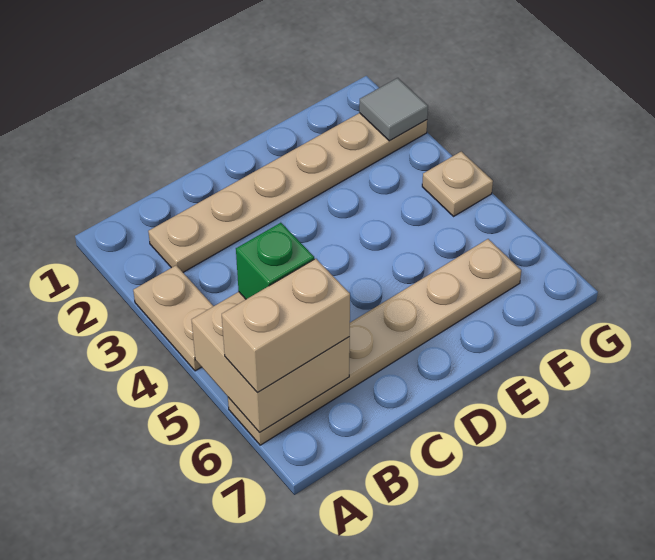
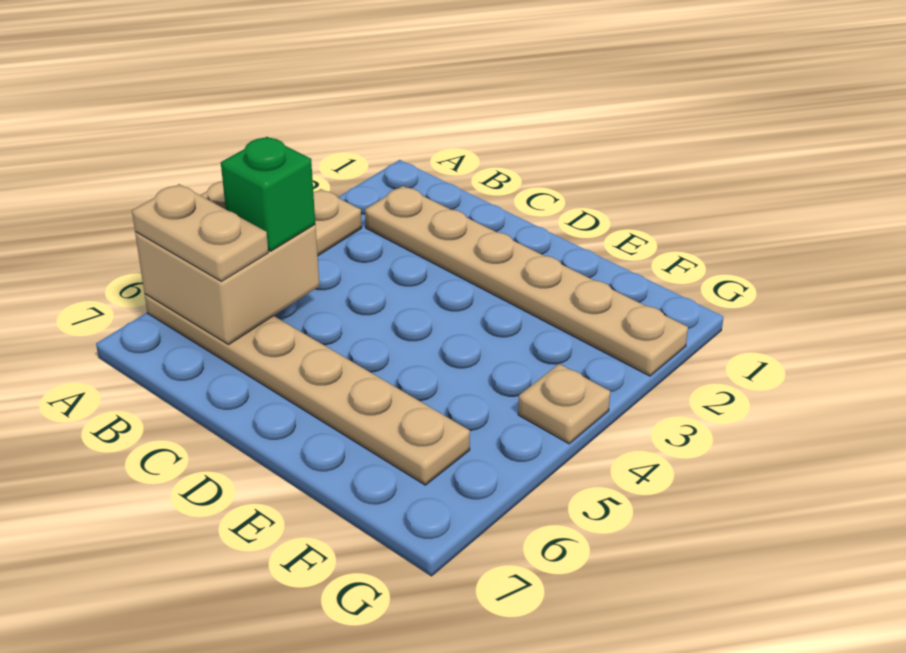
tan 1x2 brick [222,259,350,392] -> tan 1x2 plate [132,184,268,281]
grey 1x1 tile [359,78,428,141] -> none

